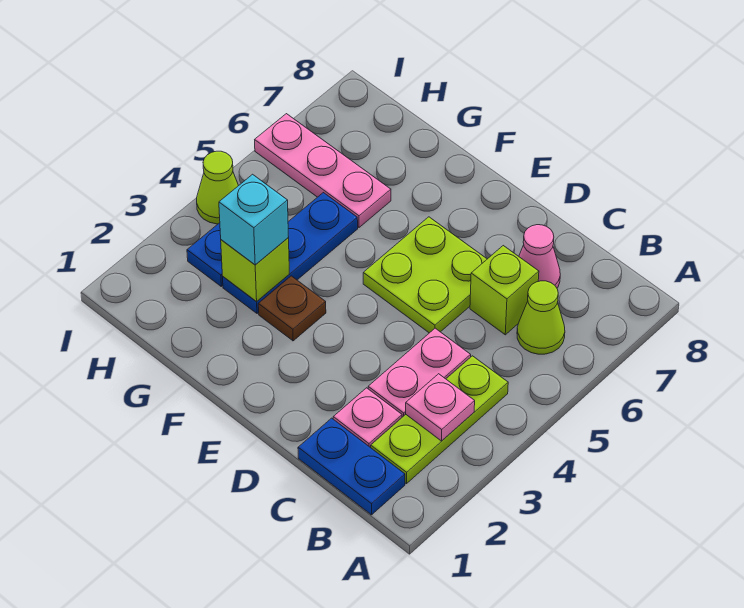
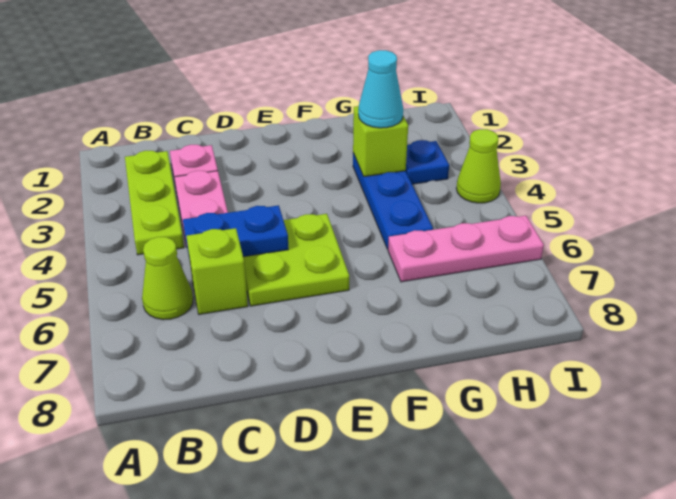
blue 1x2 plate [298,418,405,515] -> blue 1x2 plate moved to [183,205,288,261]
pink 1x1 plate [406,374,475,441] -> none
pink 1x1 cone [519,225,560,288] -> none
brown 1x1 plate [258,276,326,341] -> none
cyan 1x1 brick [219,174,288,265] -> cyan 1x1 cone [358,50,403,128]

